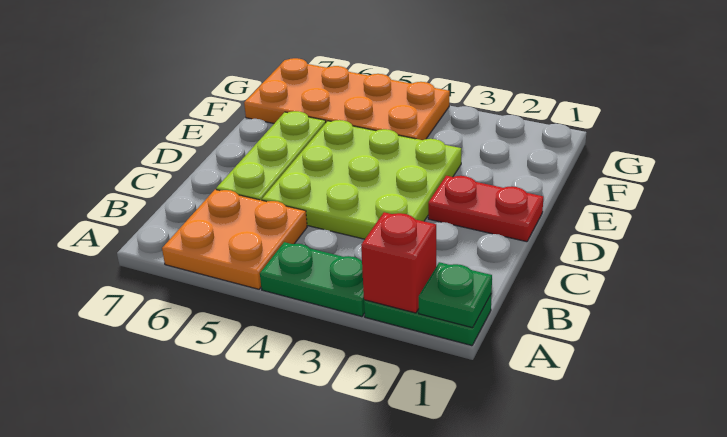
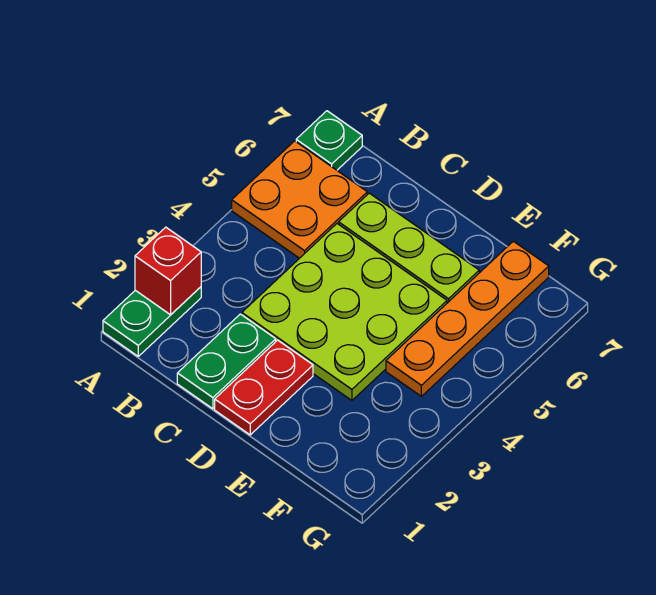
green 1x1 plate [419,262,492,328] -> green 1x1 plate moved to [296,111,362,170]
green 1x2 plate [260,242,365,317] -> green 1x2 plate moved to [177,314,276,409]
orange 2x4 plate [244,58,450,140] -> orange 1x4 plate [386,241,549,396]

